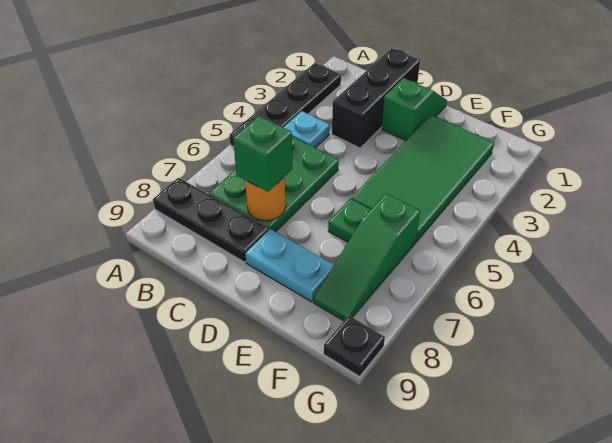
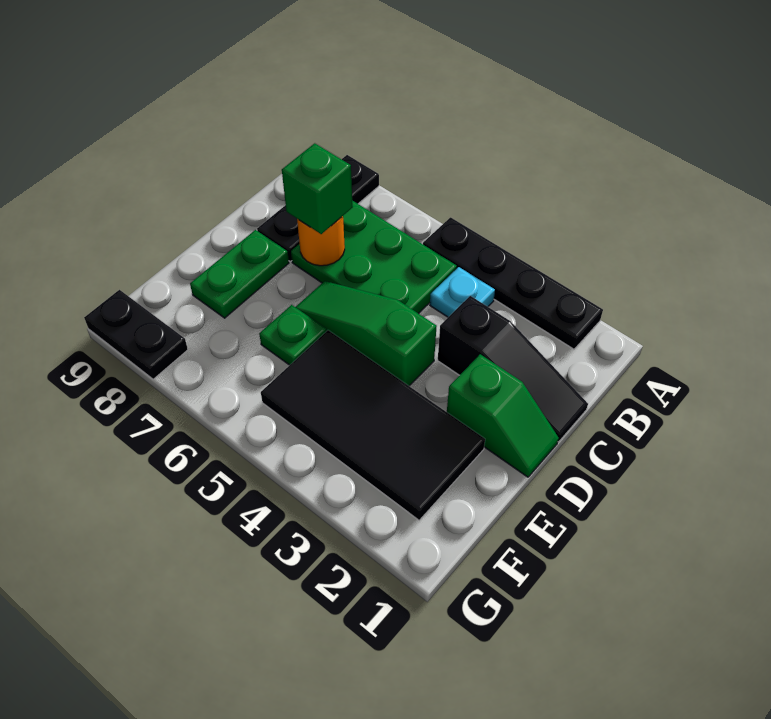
black 1x3 brick [332,48,420,148] -> black 1x3 slope [438,296,588,442]
cyan 1x2 plate [245,229,334,302] -> green 1x2 plate [190,230,289,318]
green 2x4 tile [351,115,494,242] -> black 2x4 tile [261,330,485,520]
green 1x3 slope [314,193,420,321] -> green 1x3 slope moved to [296,281,437,386]
black 1x1 plate [324,316,385,377] -> black 1x2 plate [84,290,188,379]

